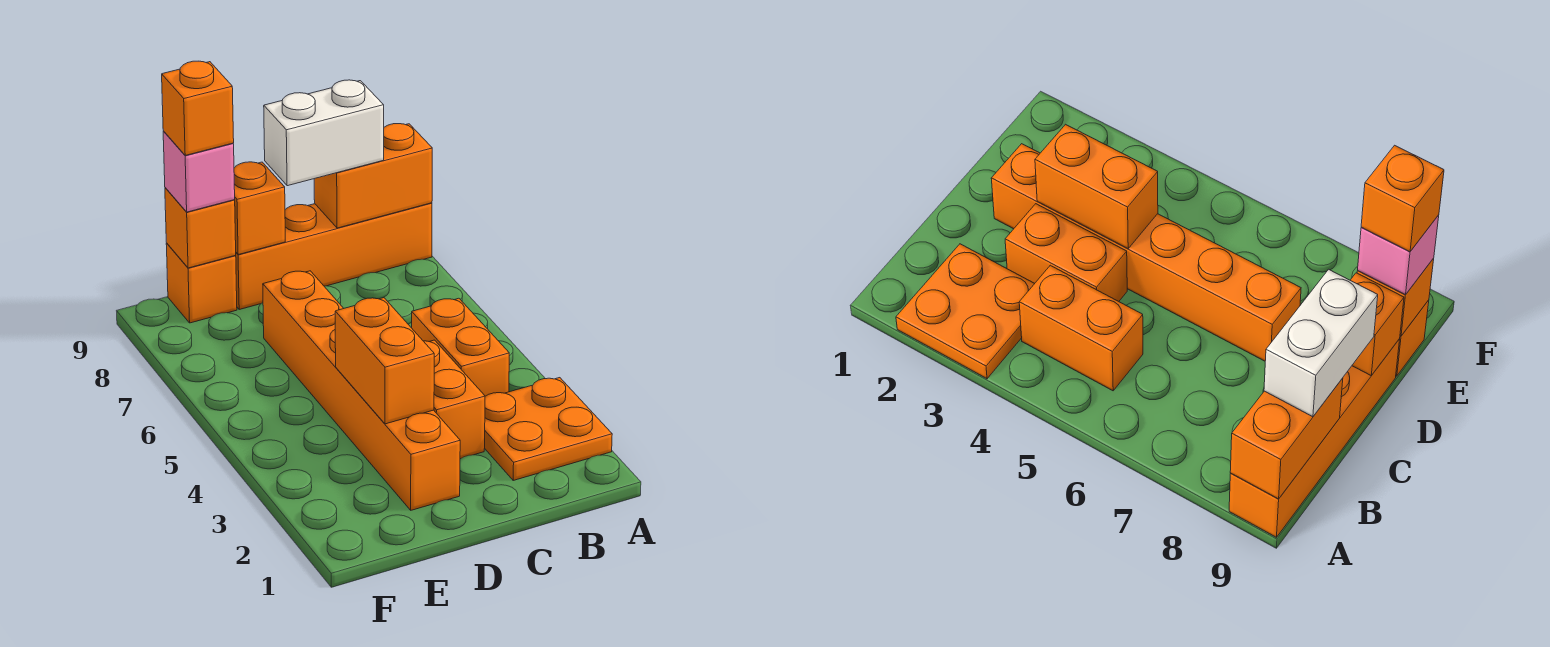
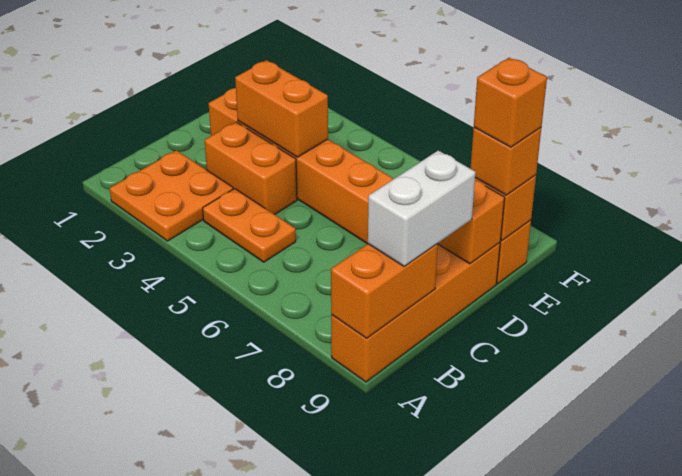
orange 1x2 brick [412,298,509,396] -> orange 1x2 plate [203,189,296,262]
pink 1x1 brick [163,131,235,212] -> orange 1x1 brick [471,127,541,195]

